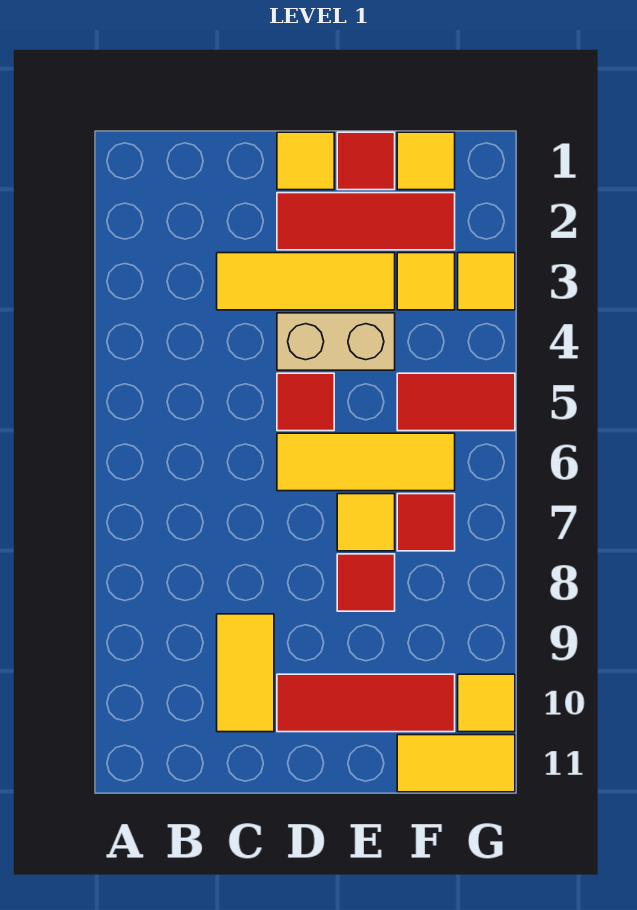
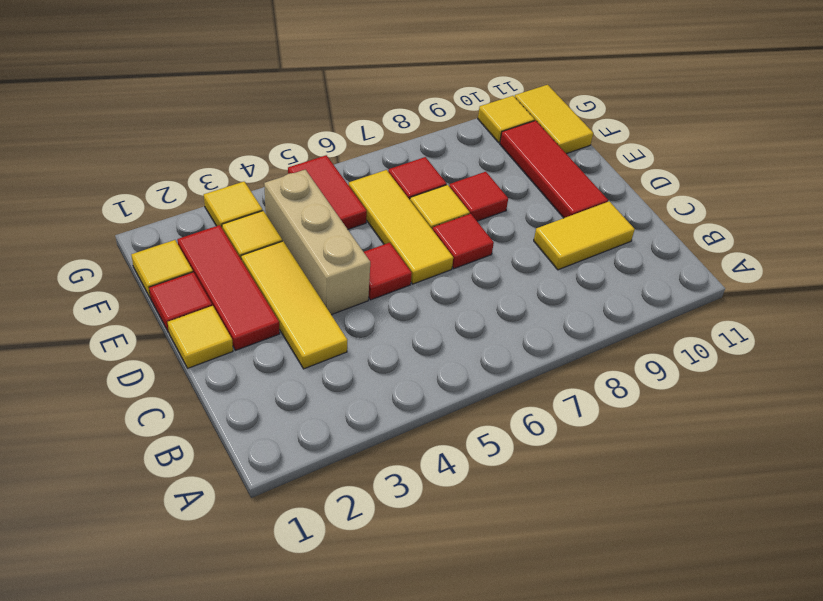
tan 1x2 brick [277,313,395,370] -> tan 1x3 brick [264,170,370,315]
none -> red 1x1 tile [433,214,494,269]

